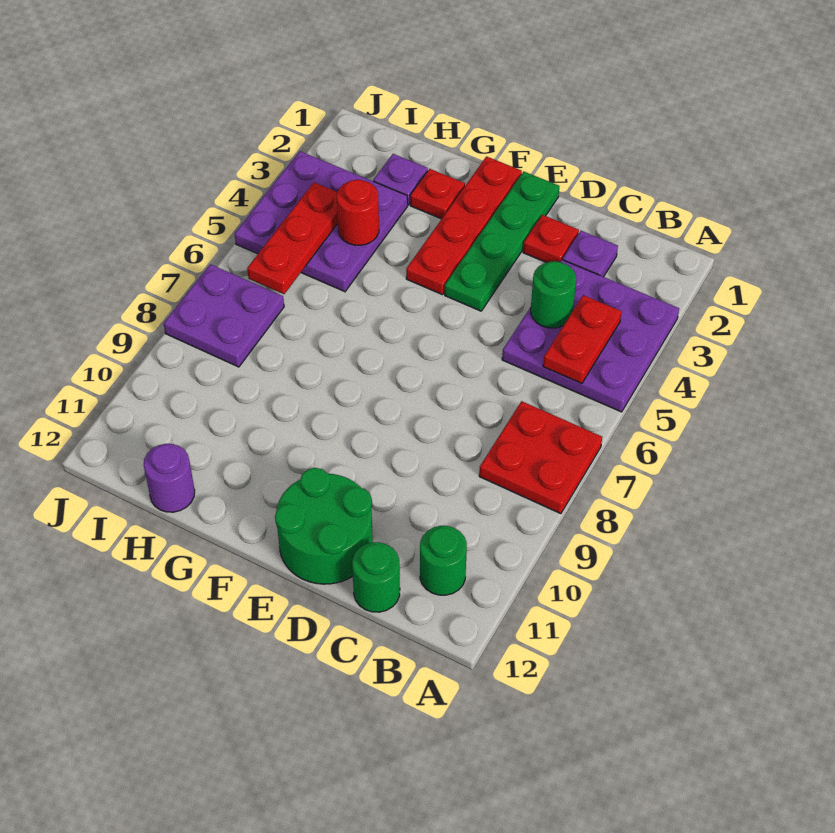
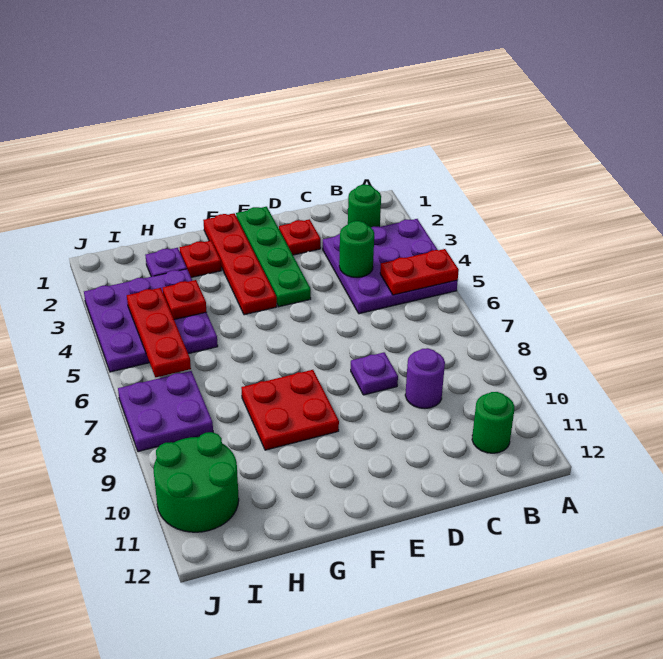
red 2x2 plate [479,401,602,514] -> red 2x2 plate moved to [241,370,339,450]
red 1x2 plate [543,295,622,384] -> red 1x2 plate turned to [380,249,459,295]
purple 1x1 plate [563,231,618,277] -> purple 1x1 plate moved to [351,352,398,395]
green 1x1 round brick [352,542,400,612] -> green 1x1 round brick moved to [348,185,381,227]
green 2x2 round brick [275,468,373,584] -> green 2x2 round brick moved to [154,432,239,532]
red 1x1 round brick [337,179,379,245] -> red 1x1 plate [163,280,206,320]
purple 1x1 round brick [144,444,195,512] -> purple 1x1 round brick moved to [405,348,445,409]

